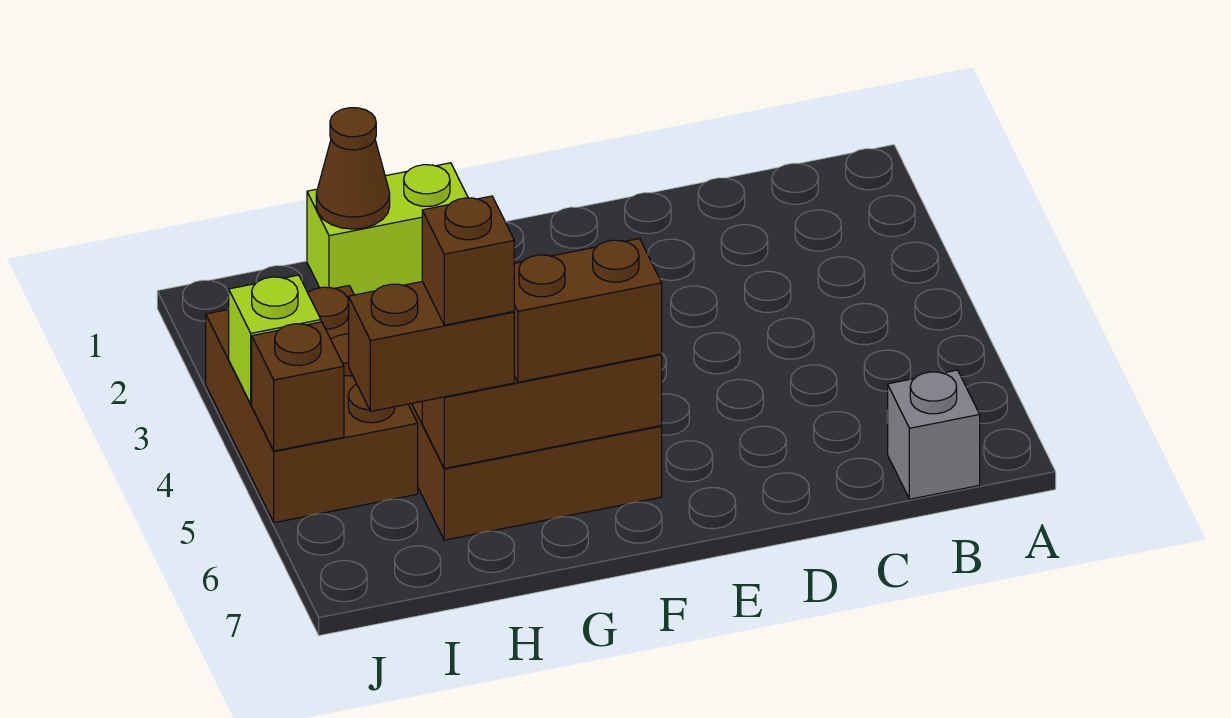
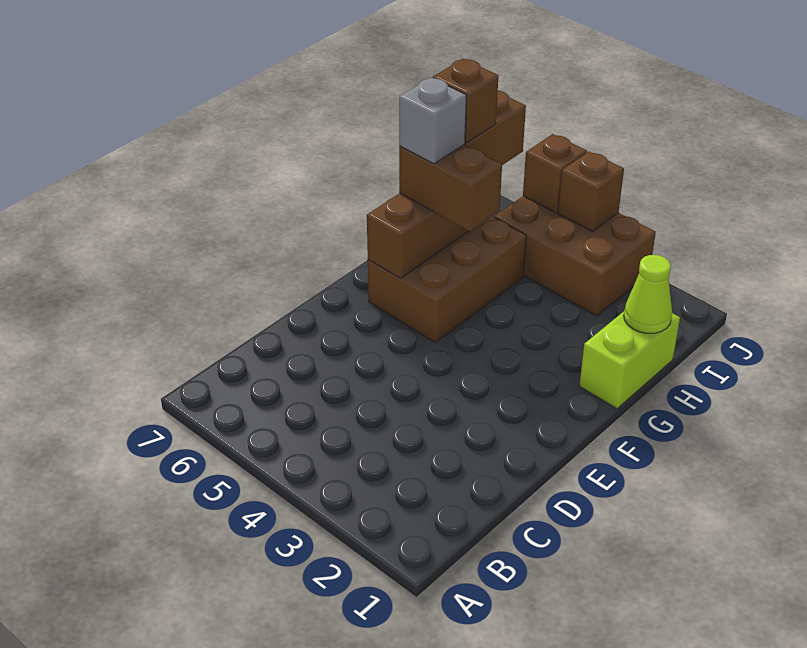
grey 1x1 brick [887,370,980,499] -> grey 1x1 brick moved to [399,78,466,164]
brown 1x2 brick [514,238,662,382] -> brown 1x2 brick turned to [399,145,502,231]
brown 1x1 cone [316,108,390,229] -> lime 1x1 cone [624,255,672,333]
lime 1x1 brick [229,275,321,404] -> brown 1x1 brick [558,151,624,232]

